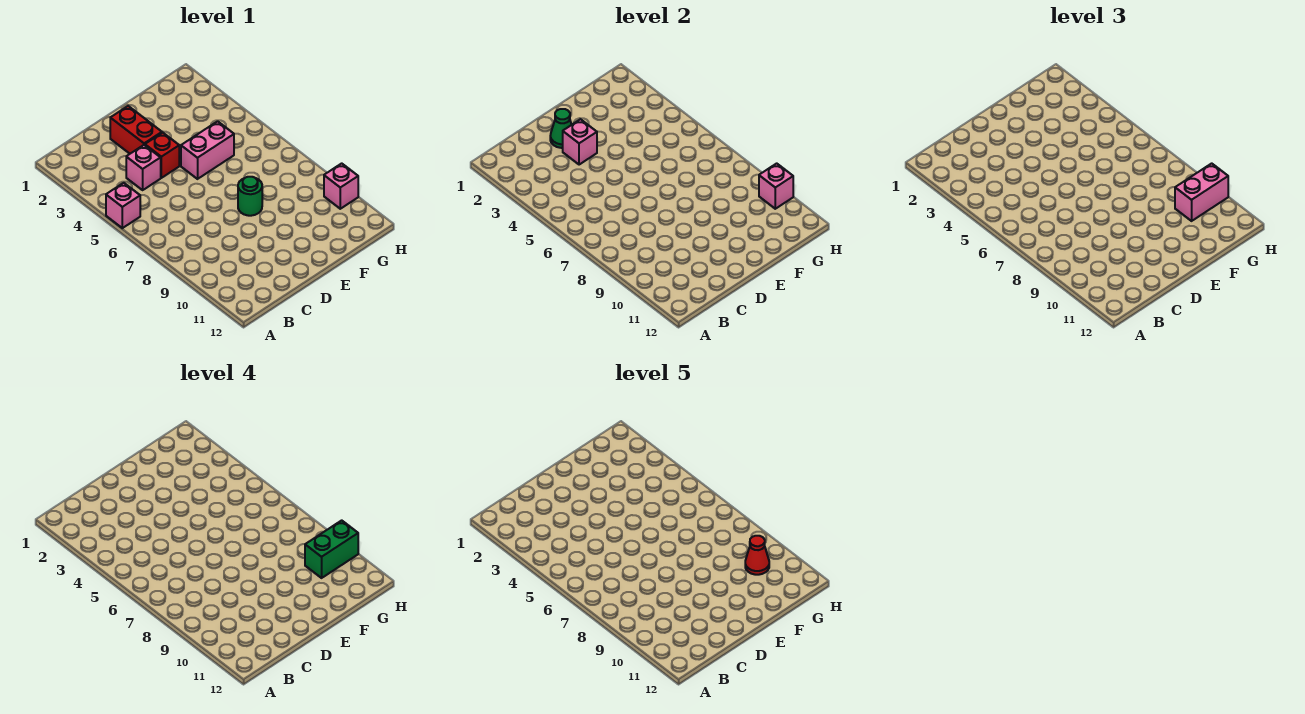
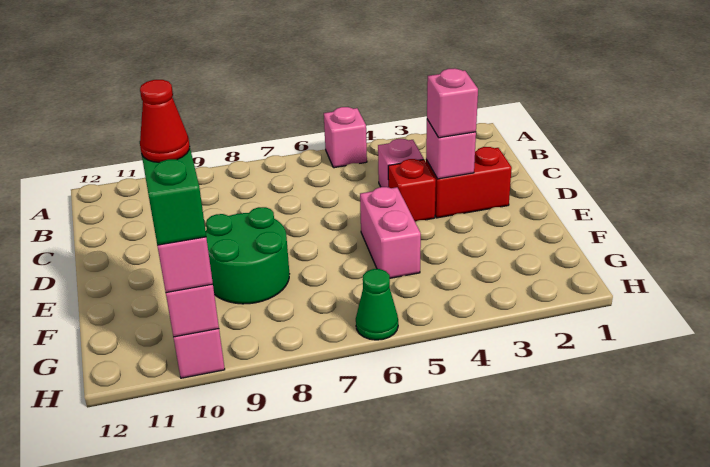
green 1x1 cone [550,109,571,148] -> green 1x1 cone moved to [356,269,398,340]
none -> pink 1x1 brick [427,68,478,138]
green 1x1 round brick [238,177,262,216] -> green 2x2 round brick [206,207,289,304]

